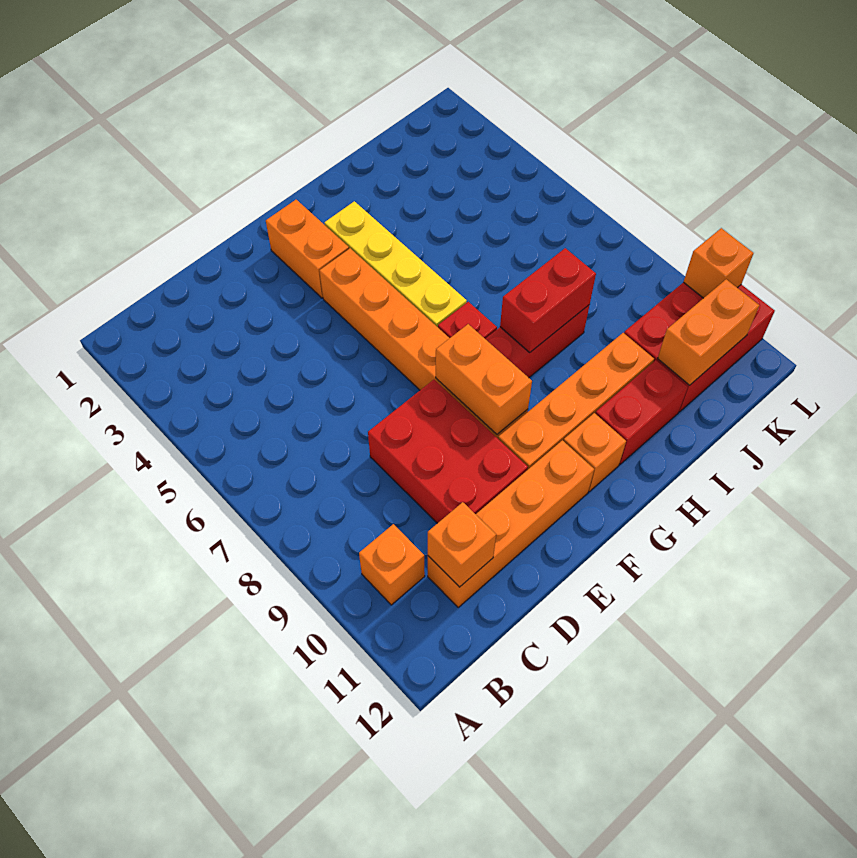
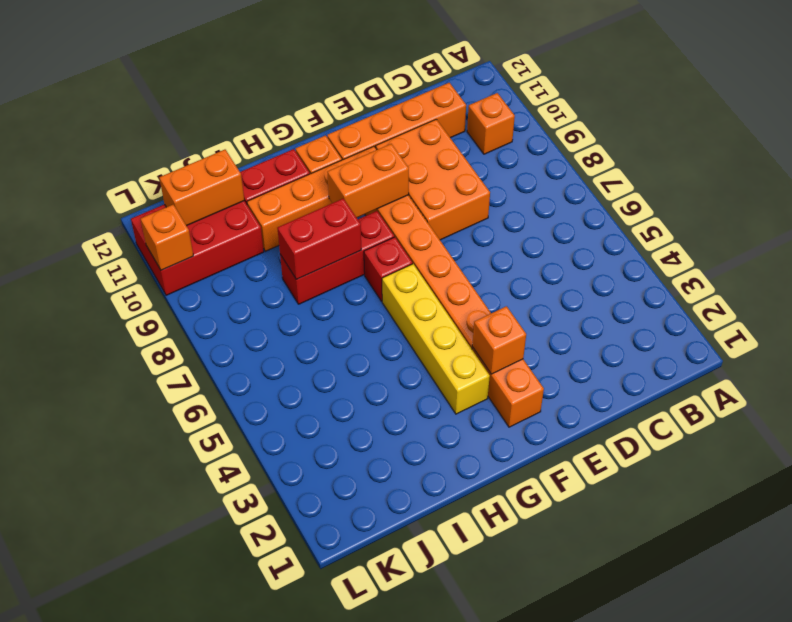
orange 1x1 brick [428,502,496,587] -> orange 1x1 brick moved to [472,306,526,374]
red 2x3 brick [368,380,528,523] -> orange 2x3 brick [376,119,490,240]
orange 1x2 brick [436,324,532,434] -> orange 1x2 brick turned to [327,144,409,218]

